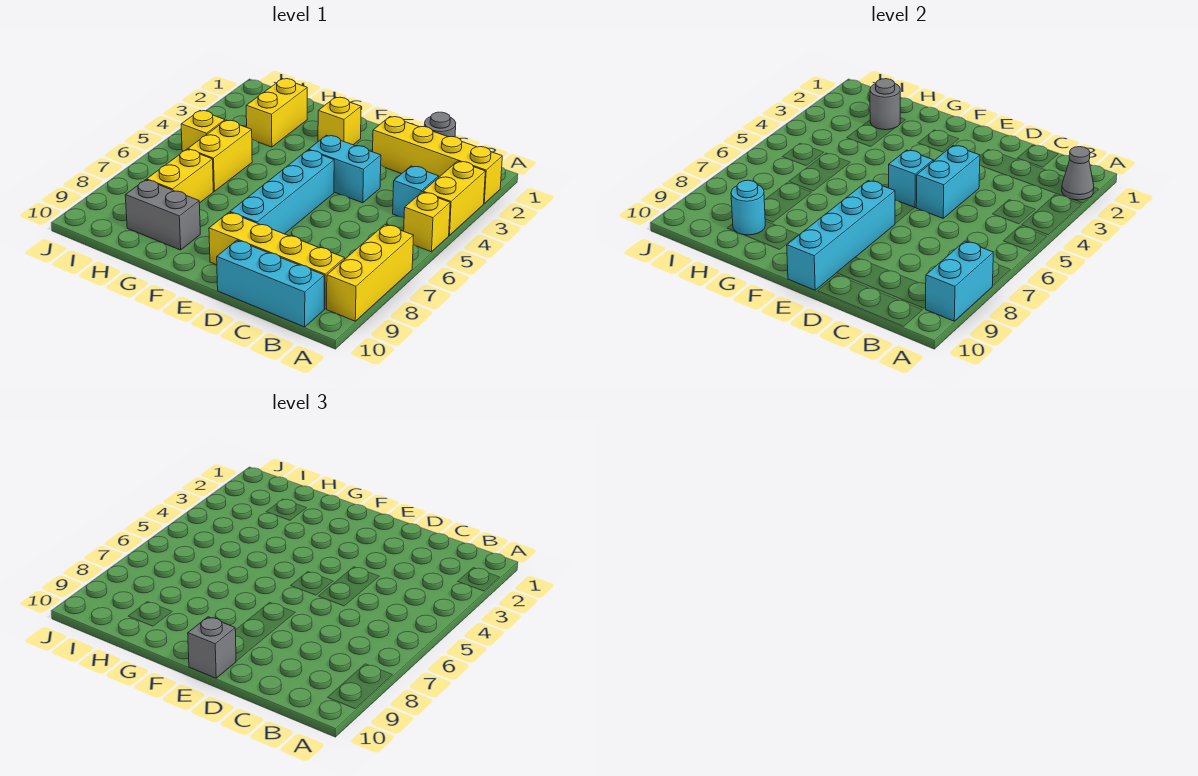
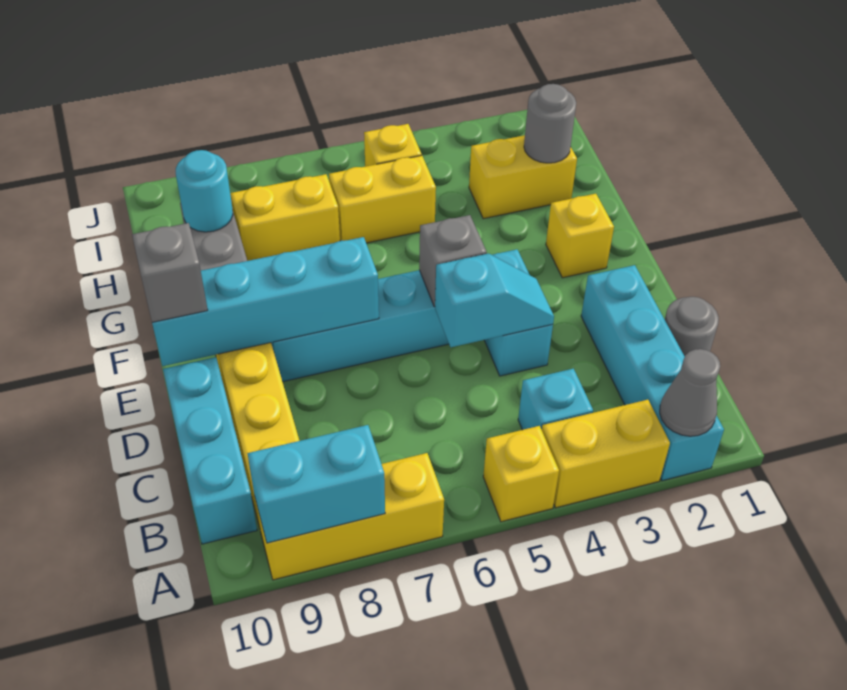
yellow 1x4 brick [373,117,502,203] -> cyan 1x4 brick [581,265,724,481]
cyan 1x2 brick [916,145,980,218] -> cyan 1x2 slope [435,253,554,347]
cyan 1x1 brick [889,150,933,208] -> grey 1x1 brick [419,215,487,307]

